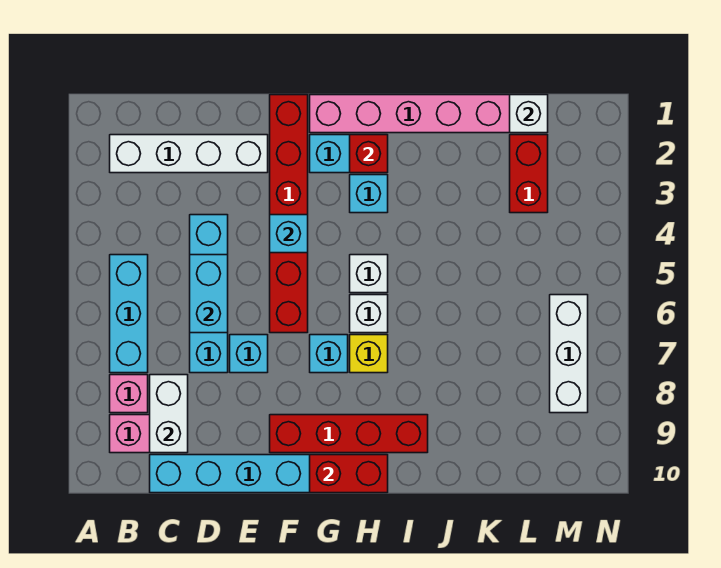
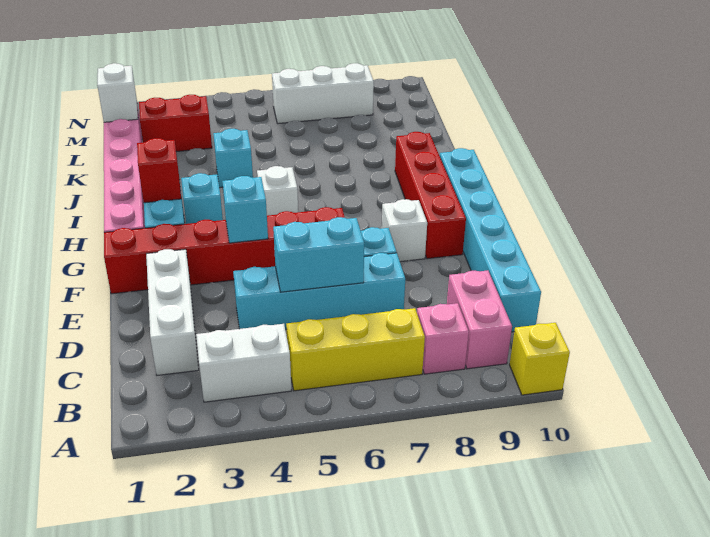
white 1x4 brick [110,135,268,173] -> white 1x3 brick [146,249,199,375]
cyan 1x3 brick [110,255,148,373] -> yellow 1x3 brick [286,308,425,391]
white 1x2 brick [150,375,188,453] -> white 1x2 brick moved to [196,324,291,402]
cyan 1x1 brick [310,335,348,373] -> cyan 1x1 brick moved to [213,129,253,188]
red 1x2 brick [310,455,388,493] -> none
white 1x1 brick [350,295,388,333] -> white 1x1 brick moved to [382,199,427,262]
yellow 1x1 brick [350,335,388,373] -> yellow 1x1 brick moved to [510,323,570,395]

